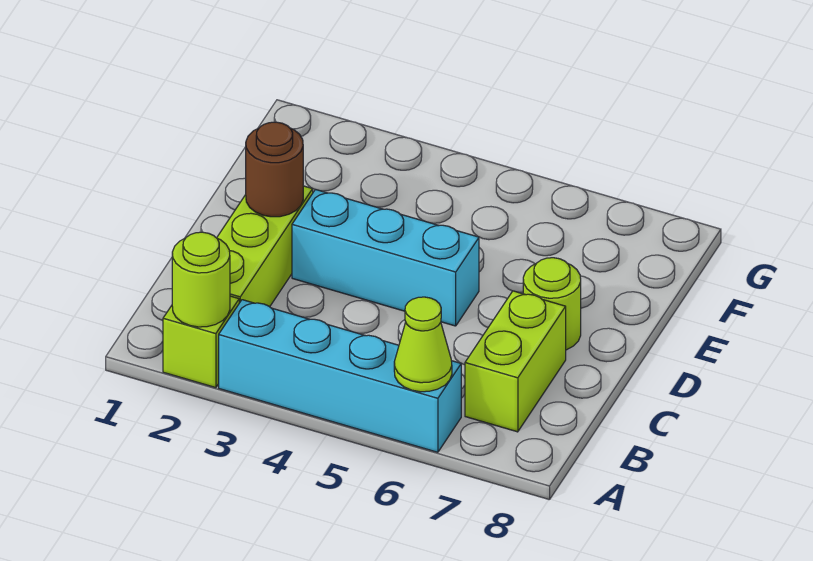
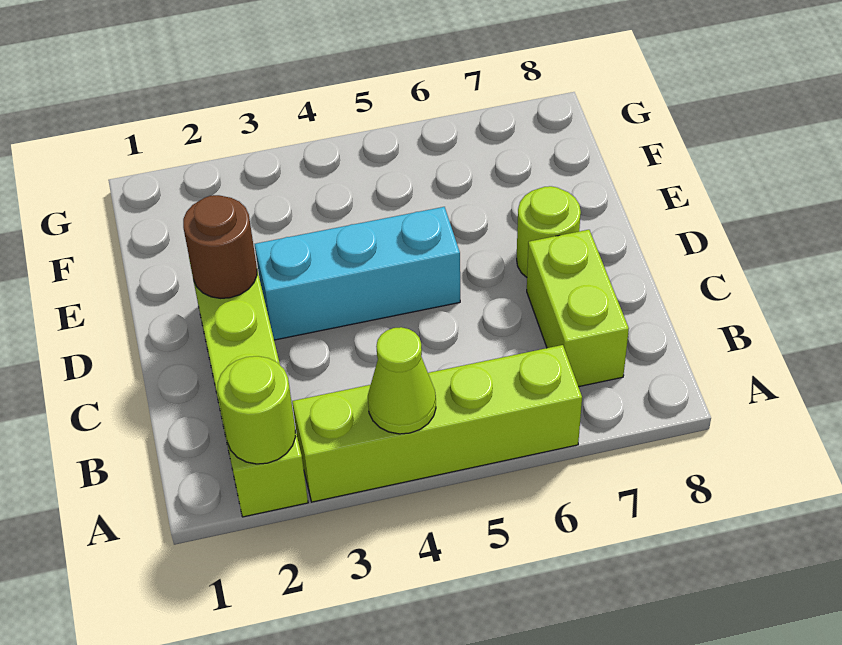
cyan 1x4 brick [219,300,461,452] -> lime 1x4 brick [292,345,582,502]
lime 1x1 cone [394,297,452,392] -> lime 1x1 cone moved to [368,327,436,434]

